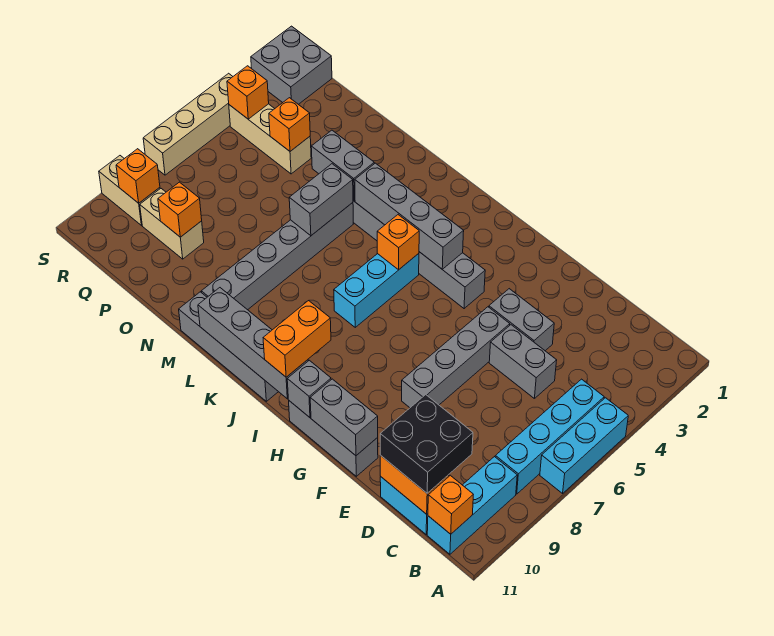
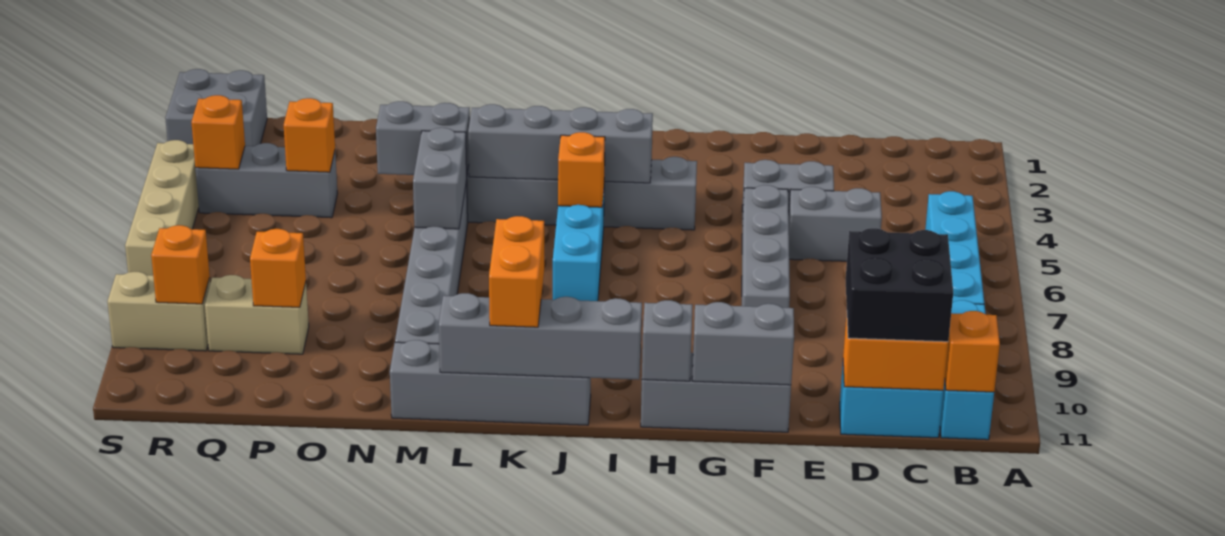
cyan 1x3 brick [540,398,628,493] -> none
orange 1x2 brick [263,301,331,377] -> orange 1x2 brick moved to [489,216,544,327]
tan 1x3 brick [229,104,311,174] -> grey 1x3 brick [195,143,337,218]

